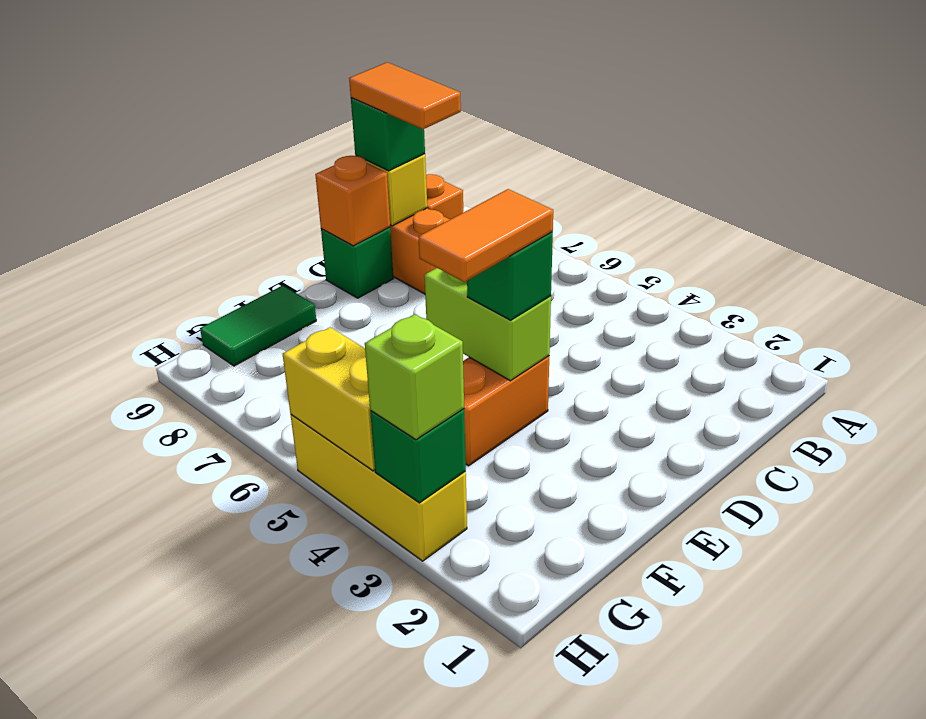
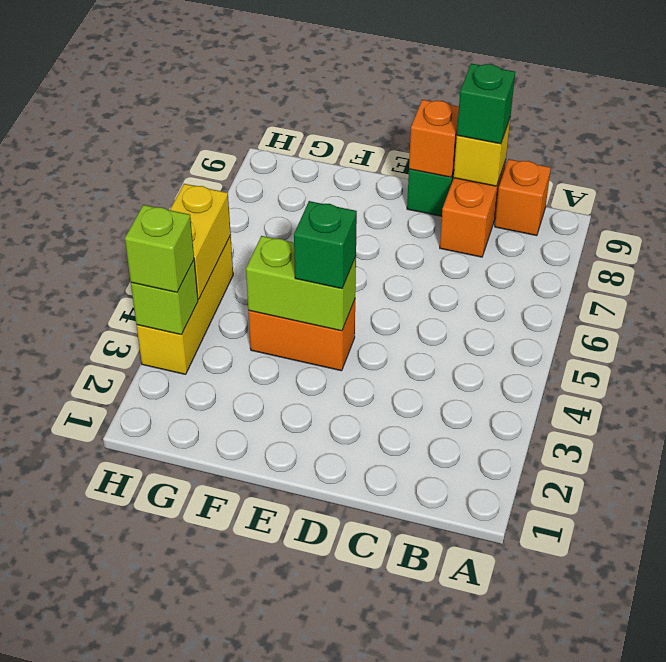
orange 1x2 tile [349,62,461,129] -> none
lime 1x2 brick [424,268,551,381] -> lime 1x2 brick turned to [246,236,356,331]
orange 1x2 tile [419,189,553,282] -> none
green 1x2 tile [200,285,316,366] -> none
green 1x1 brick [370,409,466,503] -> lime 1x1 brick [131,260,198,335]

